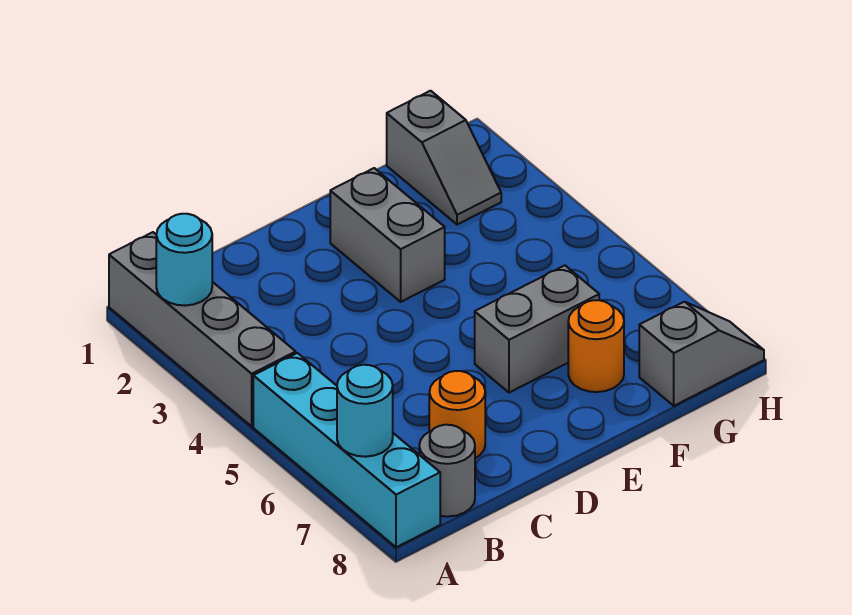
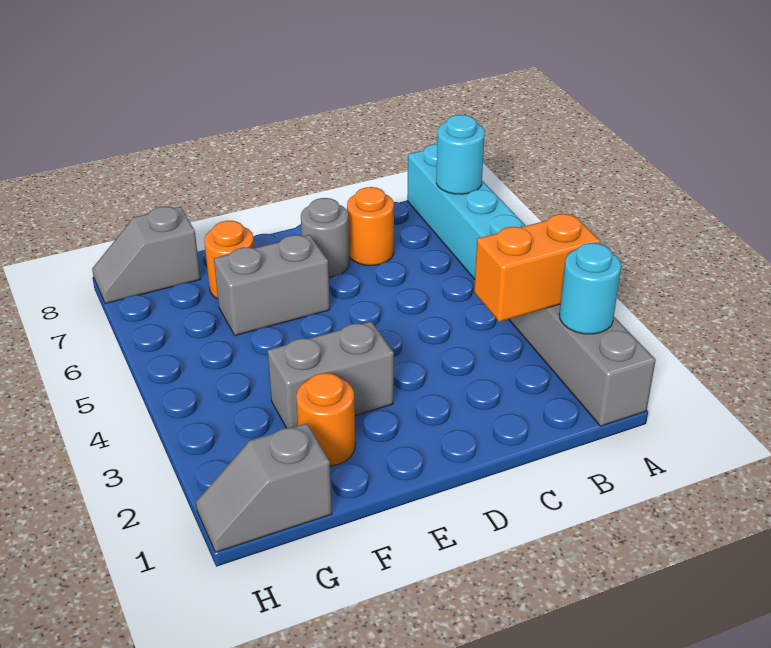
none -> orange 1x2 brick [474,214,601,322]
grey 1x1 round brick [419,425,475,517] -> grey 1x1 round brick moved to [301,198,349,277]
grey 1x2 brick [330,168,445,302] -> grey 1x2 brick turned to [268,322,394,428]
none -> orange 1x1 round brick [296,373,355,466]
grey 1x2 slope [387,91,501,225] -> grey 1x2 slope turned to [196,423,332,552]

